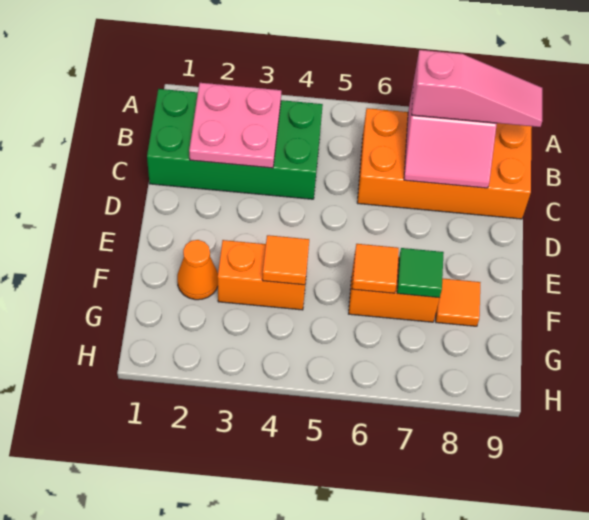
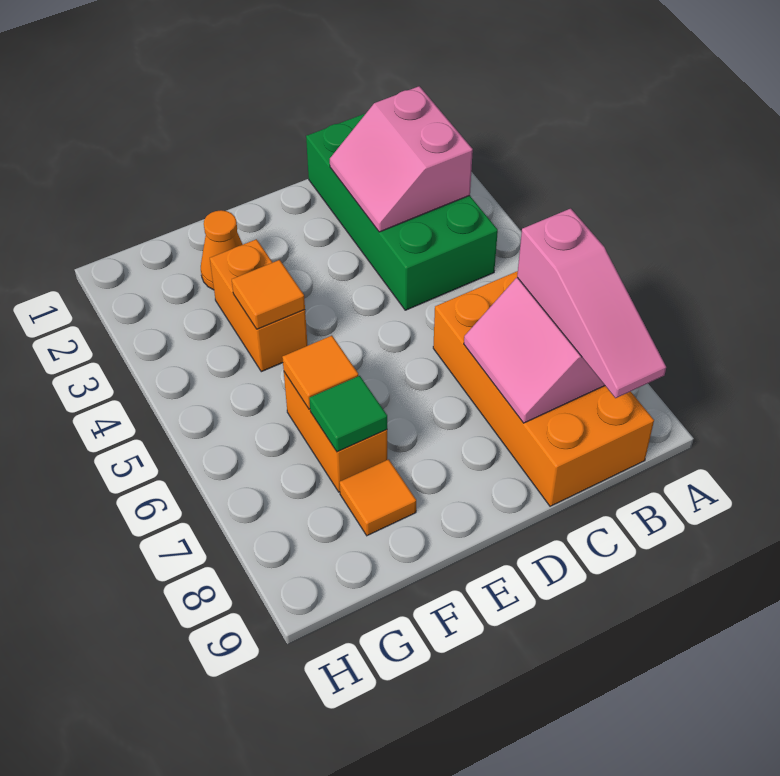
pink 2x2 plate [189,83,281,168] -> pink 2x2 slope [330,86,473,232]

